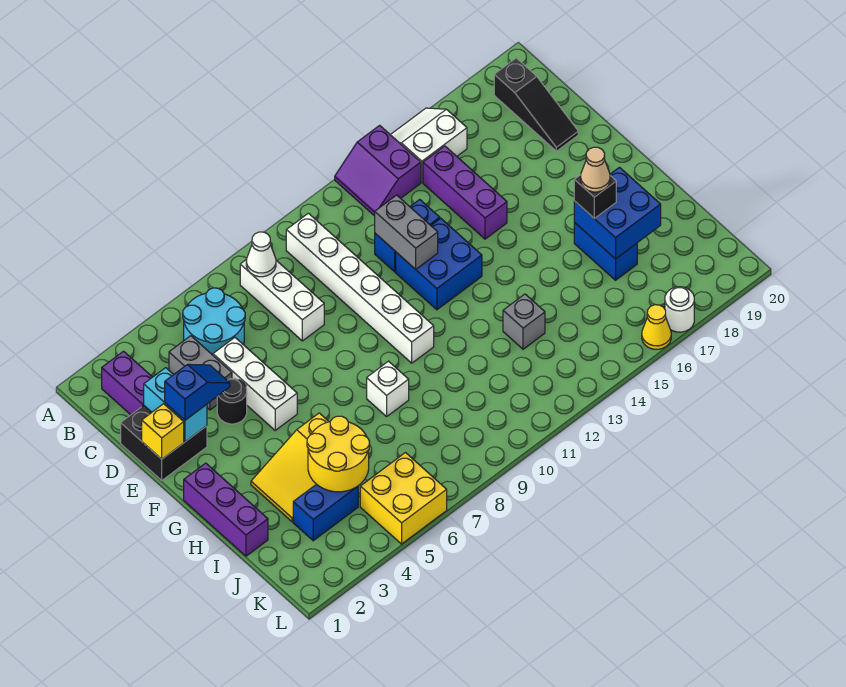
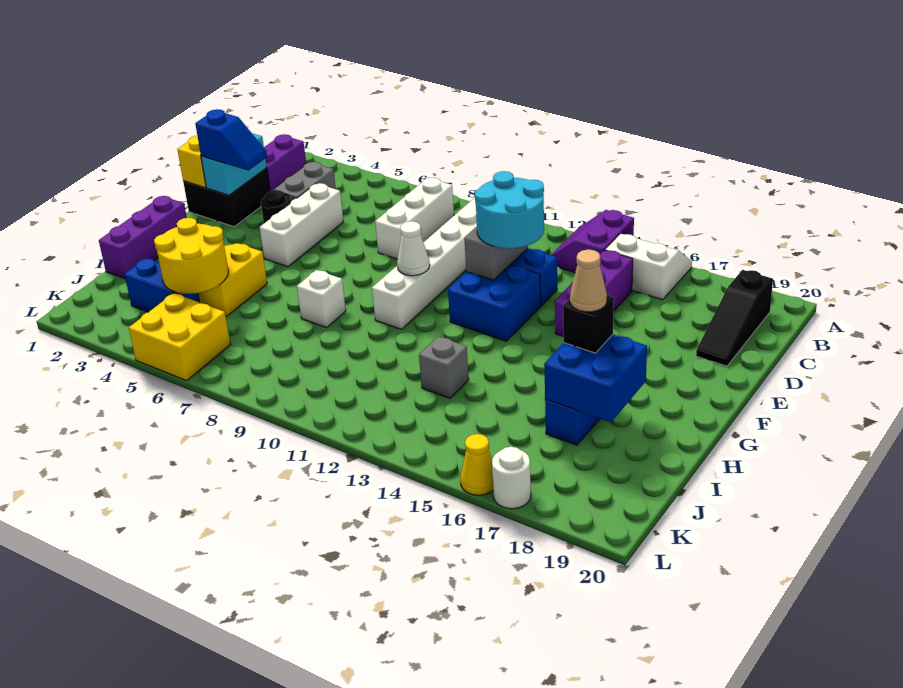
cyan 2x2 round brick [183,288,245,355] -> cyan 2x2 round brick moved to [475,171,544,249]
white 1x1 cone [246,232,276,277] -> white 1x1 cone moved to [397,221,430,276]

